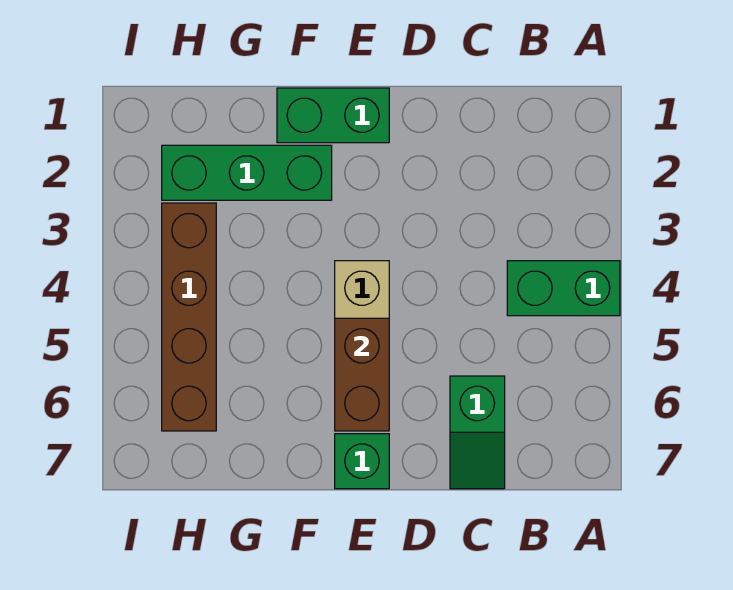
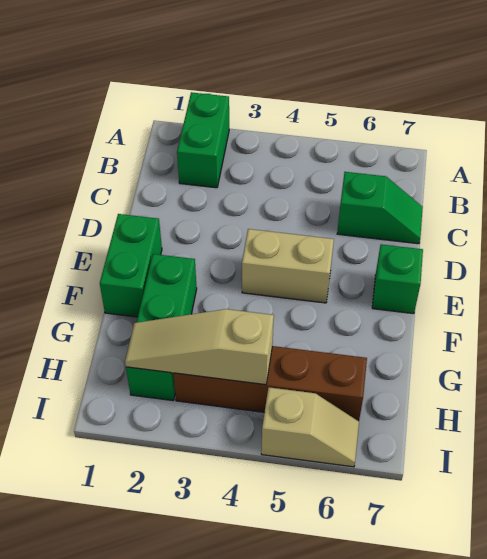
green 1x2 brick [507,261,620,316] -> green 1x2 brick moved to [177,92,229,188]
brown 1x2 brick [335,318,389,431] -> none
none -> tan 1x3 slope [125,309,274,385]
none -> tan 1x2 slope [261,387,359,467]

